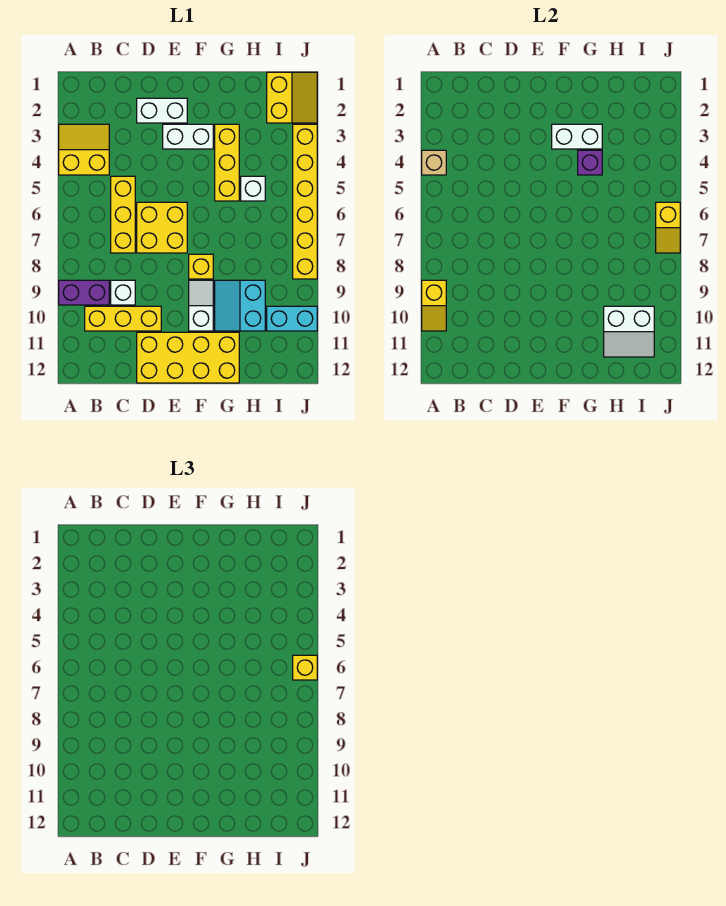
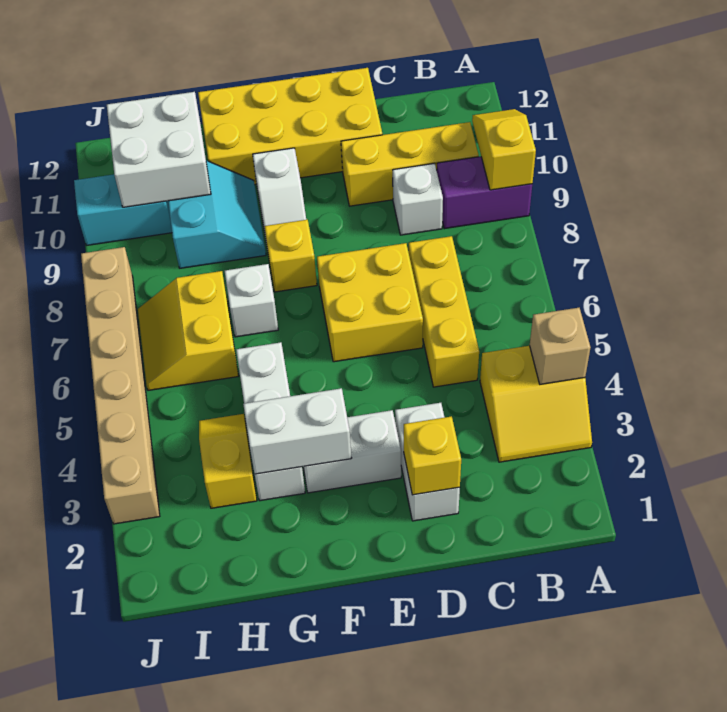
white 1x2 brick [137,98,187,123] -> white 1x2 brick turned to [395,403,460,521]
yellow 1x3 brick [215,124,239,201] -> white 1x3 brick [236,342,305,501]
purple 1x1 brick [578,150,602,175] -> none
white 1x1 brick [241,176,265,201] -> white 1x1 brick moved to [225,264,278,337]
white 2x2 slope [604,306,654,357] -> white 2x2 brick [107,92,211,207]
yellow 2x2 slope [267,72,317,123] -> yellow 2x2 slope moved to [138,271,238,390]
yellow 1x6 brick [293,124,317,279] -> tan 1x6 brick [81,247,160,524]
yellow 1x2 slope [656,202,680,253] -> yellow 1x2 slope moved to [199,414,257,508]
yellow 1x1 brick [293,655,317,680] -> yellow 1x1 brick moved to [404,416,461,495]

